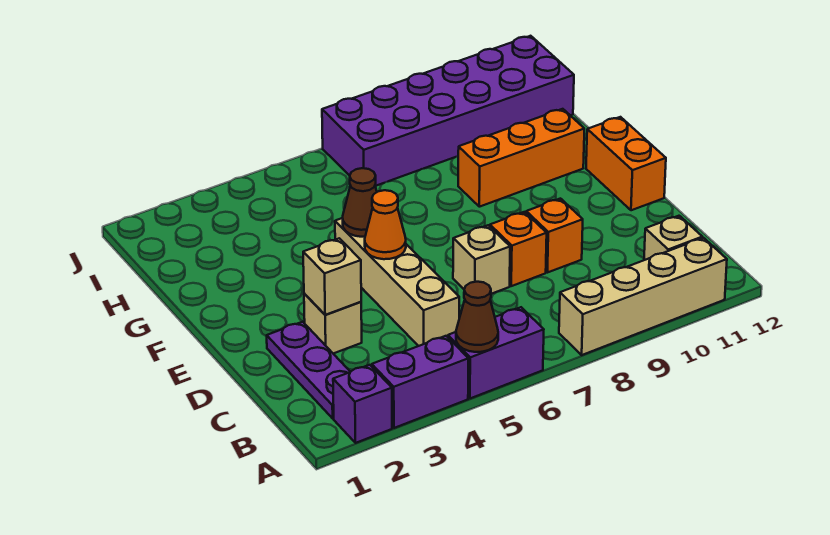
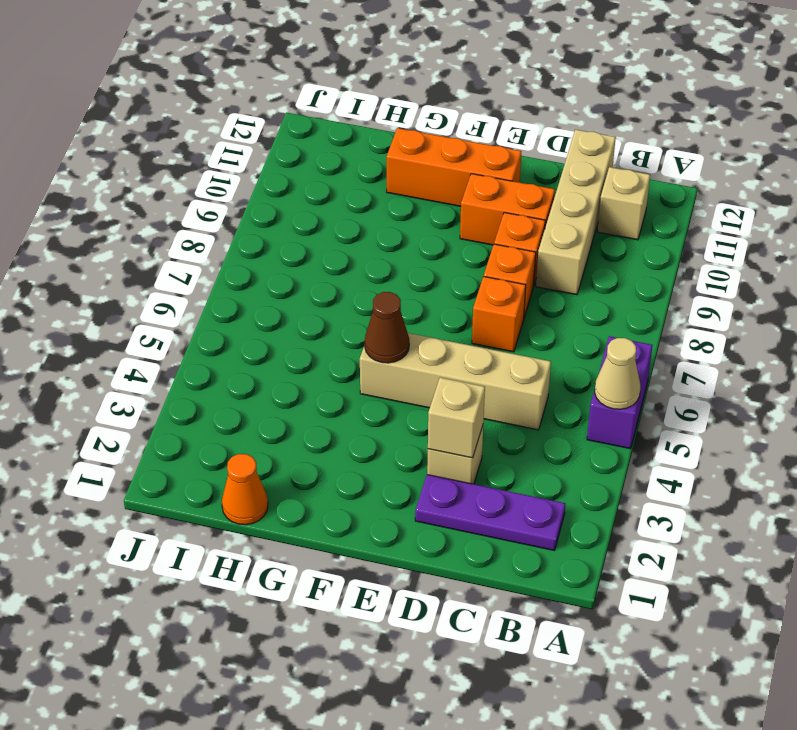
purple 1x1 brick [333,365,392,443] -> none
purple 1x2 brick [372,336,468,428] -> none
brown 1x1 cone [456,282,498,352] -> tan 1x1 cone [595,338,640,409]
tan 1x4 brick [559,238,727,355] -> tan 1x4 brick moved to [536,130,616,295]
tan 1x1 brick [453,225,510,294] -> orange 1x1 brick [472,277,526,352]
orange 1x1 cone [365,190,406,259] -> orange 1x1 cone moved to [222,454,268,525]
orange 1x2 brick [586,117,666,210] -> orange 1x2 brick moved to [460,174,555,245]
orange 1x3 brick [458,109,584,207] -> orange 1x3 brick turned to [387,128,521,206]
purple 2x6 brick [322,36,574,186] -> none

